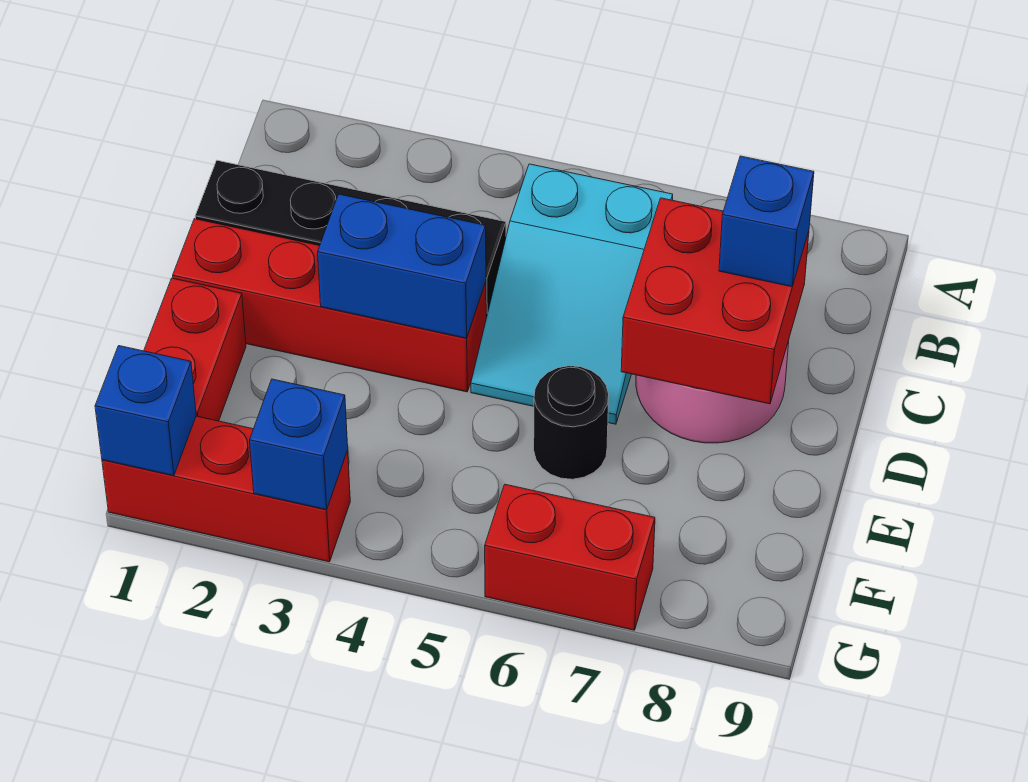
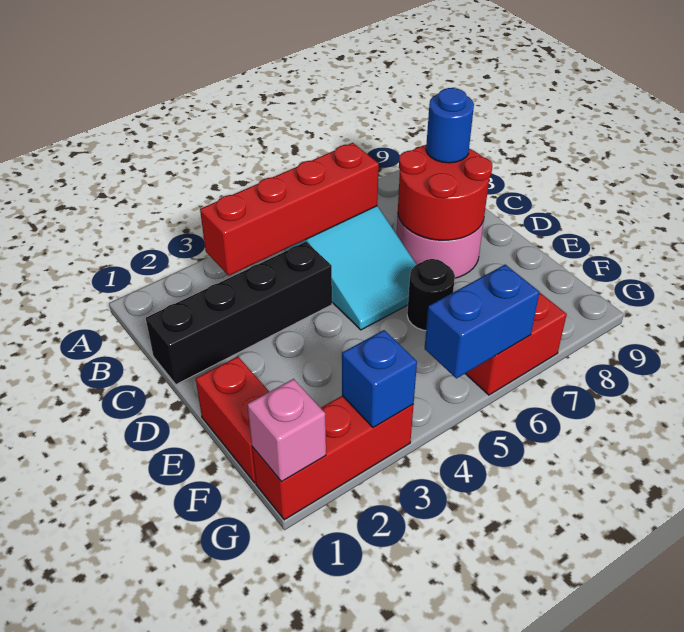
red 2x2 brick [621,198,809,404] -> red 2x2 round brick [398,145,492,240]
blue 1x1 brick [719,156,814,287] -> blue 1x1 round brick [426,88,474,163]
red 1x4 brick [173,219,486,392] -> red 1x4 brick moved to [200,143,379,276]
blue 1x2 brick [318,194,486,338] -> blue 1x2 brick moved to [425,265,539,378]
blue 1x1 brick [95,346,196,476] -> pink 1x1 brick [247,379,326,482]

